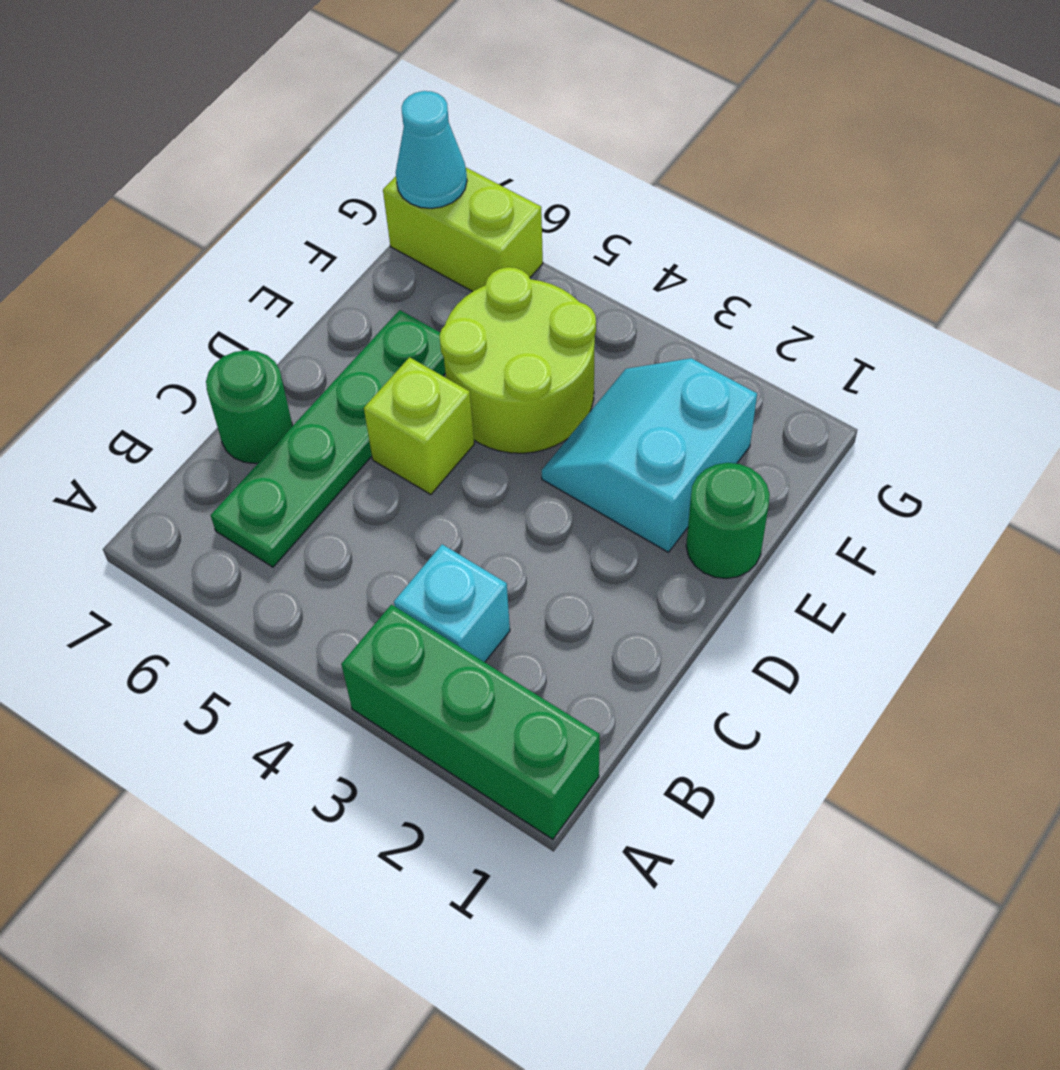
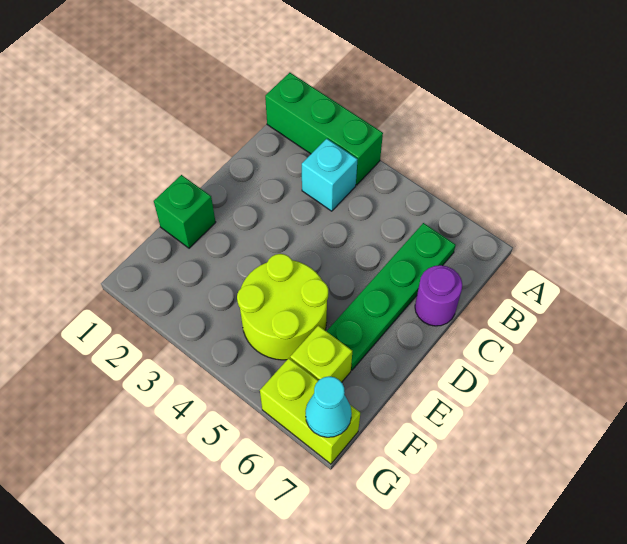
green 1x1 round brick [206,350,292,463] -> purple 1x1 round brick [415,265,462,326]
lime 1x1 brick [364,357,474,495] -> lime 1x1 brick moved to [290,326,352,382]
green 1x1 round brick [686,463,770,579] -> green 1x1 brick [154,175,216,248]
cyan 2x2 slope [542,358,757,552] -> none

